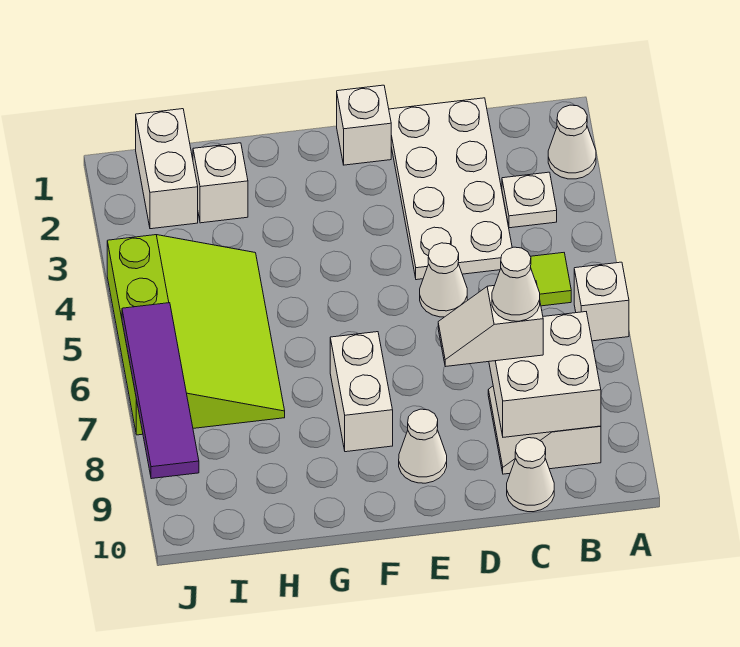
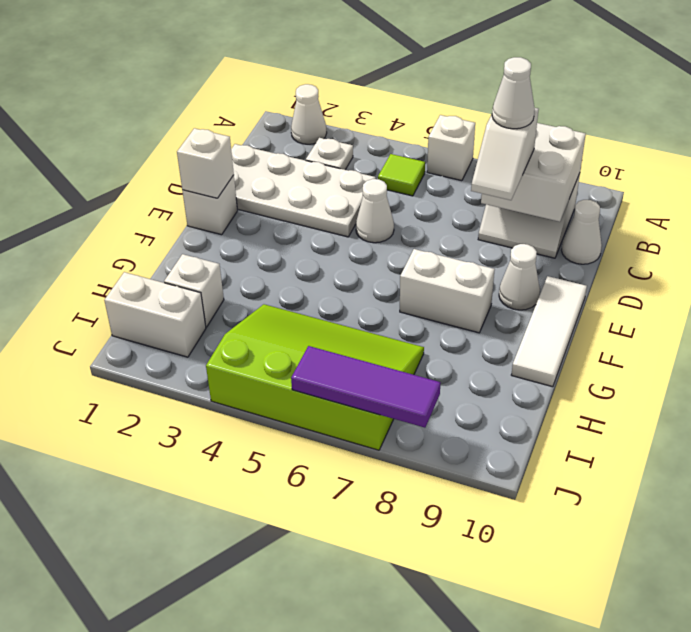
none -> white 1x1 brick [177,128,234,198]
none -> white 1x3 tile [511,276,587,387]
purple 1x4 tile [122,303,199,479] -> purple 1x3 tile [291,346,440,428]

